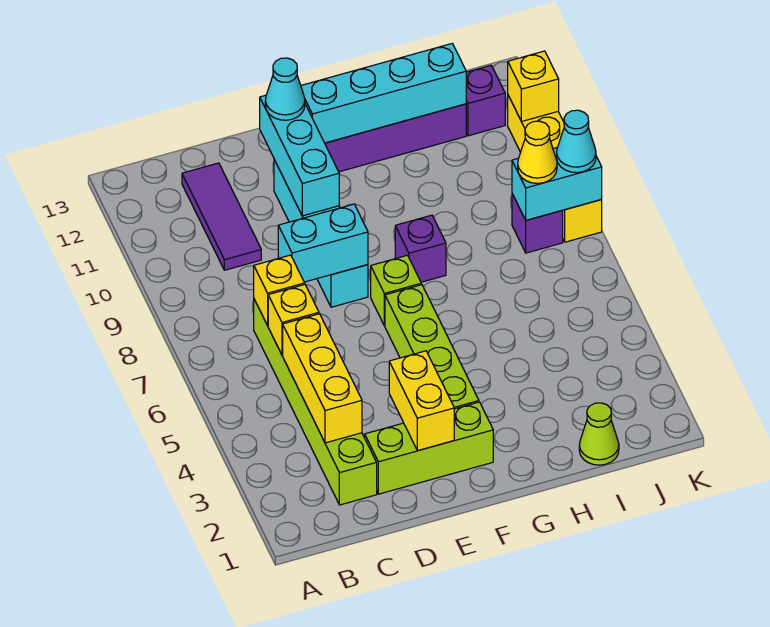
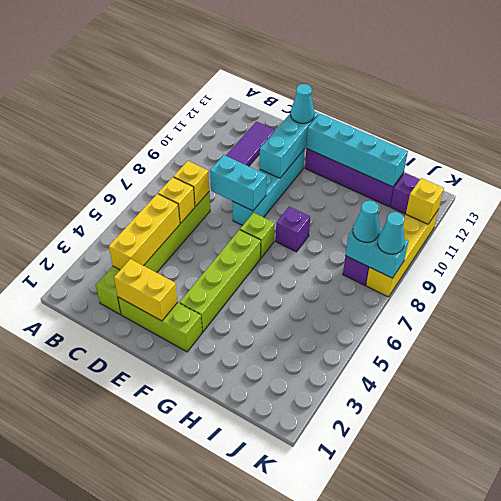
yellow 1x2 brick [389,351,454,451] -> yellow 1x2 brick turned to [114,259,178,321]
lime 1x1 cone [579,403,619,465] -> none
yellow 1x1 cone [518,121,557,183] -> cyan 1x1 cone [353,200,380,242]

